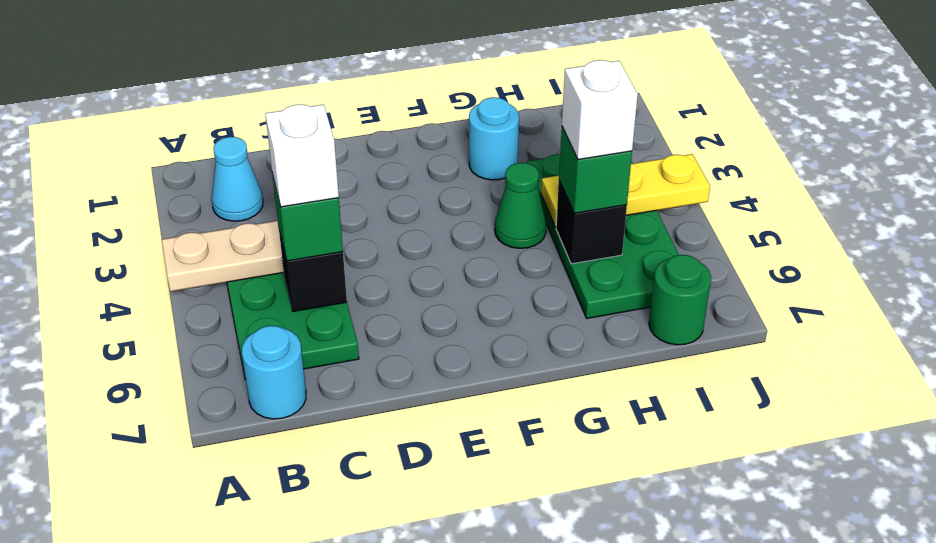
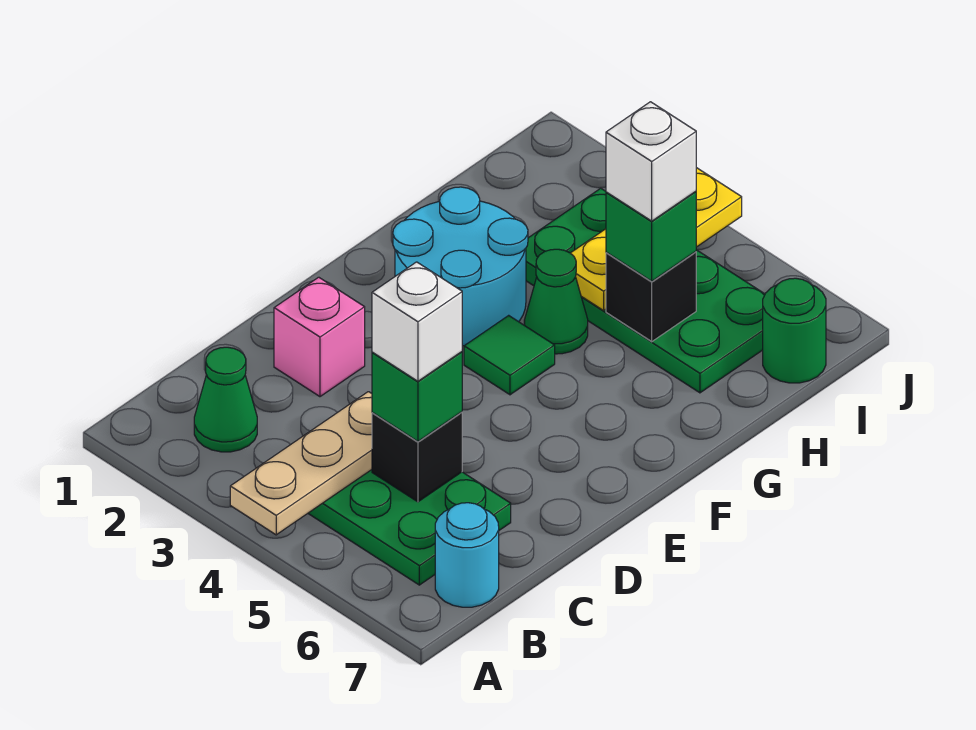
cyan 1x1 cone [212,137,263,221] -> green 1x1 cone [194,347,257,452]
none -> pink 1x1 brick [274,277,365,397]
none -> green 1x1 tile [464,315,555,395]
cyan 1x1 round brick [469,97,519,180] -> cyan 2x2 round brick [393,187,528,346]

